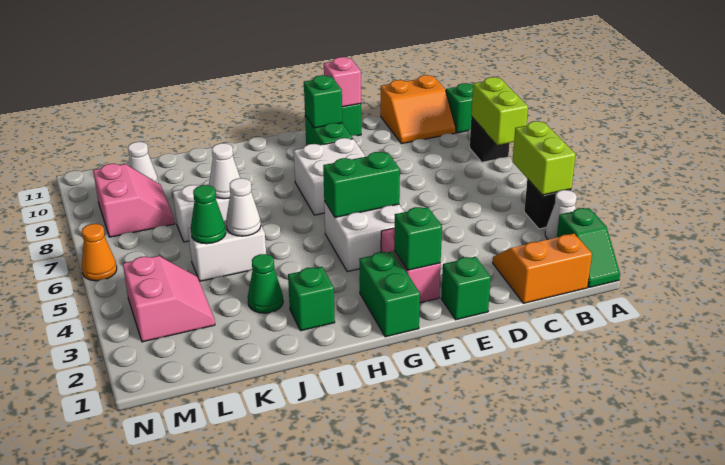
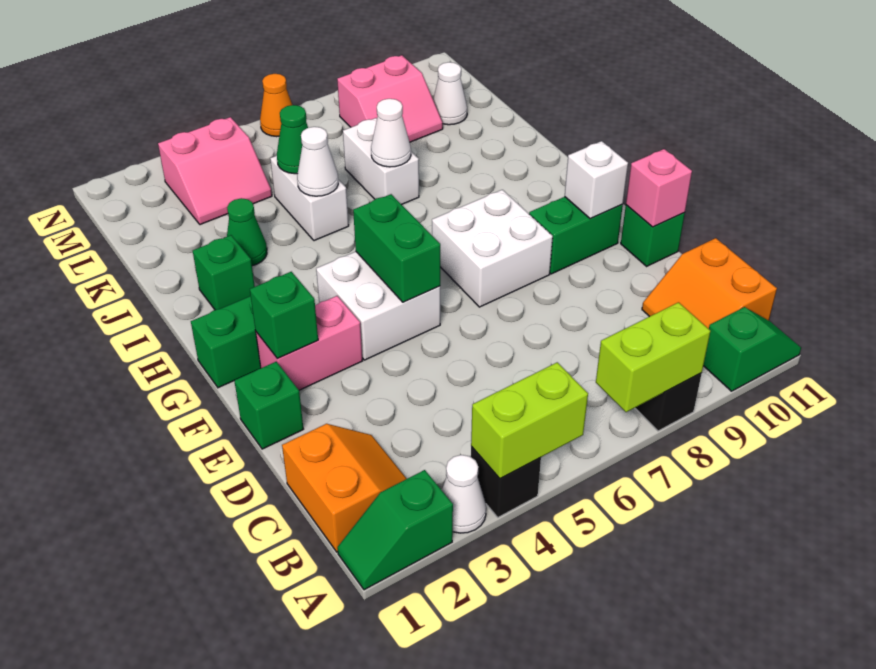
green 1x1 brick [304,75,342,128] -> white 1x1 brick [565,141,628,219]

